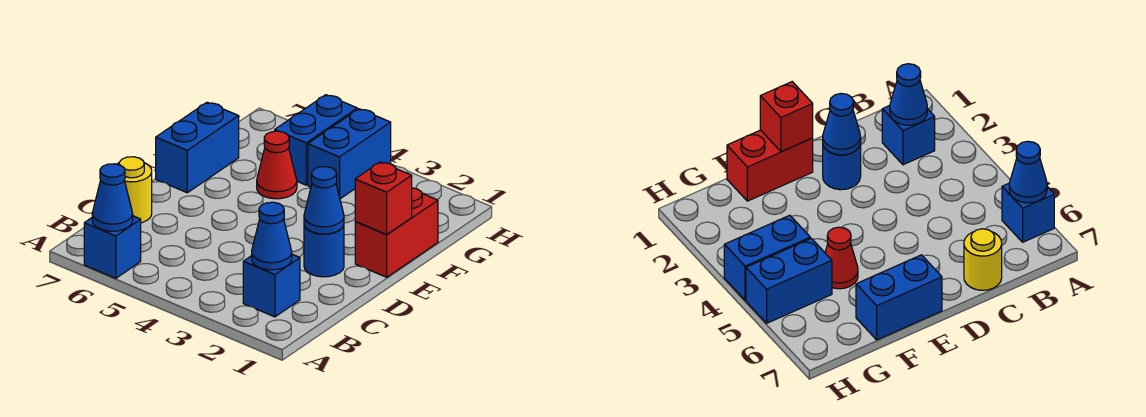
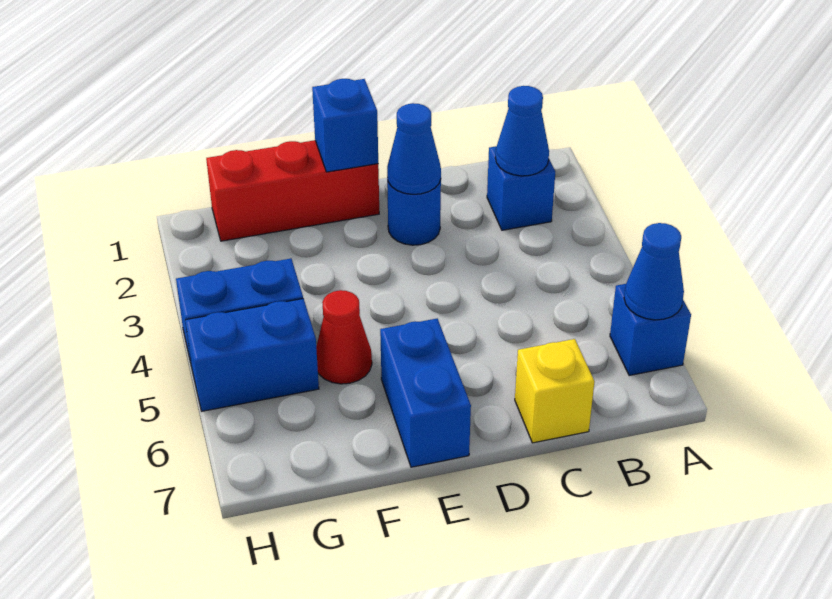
yellow 1x1 round brick [117,157,152,223] -> yellow 1x1 brick [515,339,595,443]
red 1x2 brick [355,188,438,277] -> red 1x3 brick [206,140,379,241]
red 1x1 brick [355,162,412,234] -> blue 1x1 brick [312,79,378,172]
blue 1x2 brick [156,102,239,193] -> blue 1x2 brick turned to [380,319,471,467]

